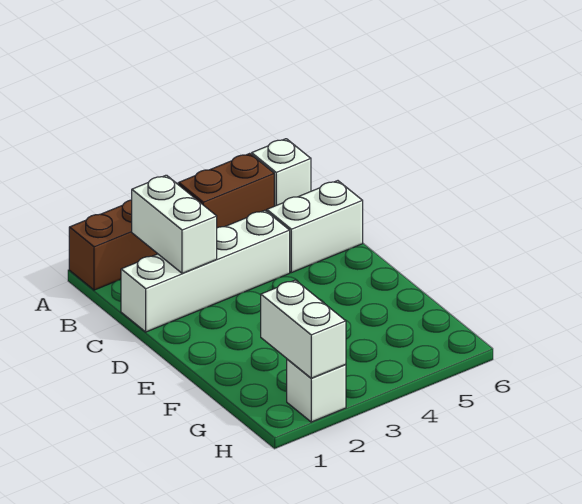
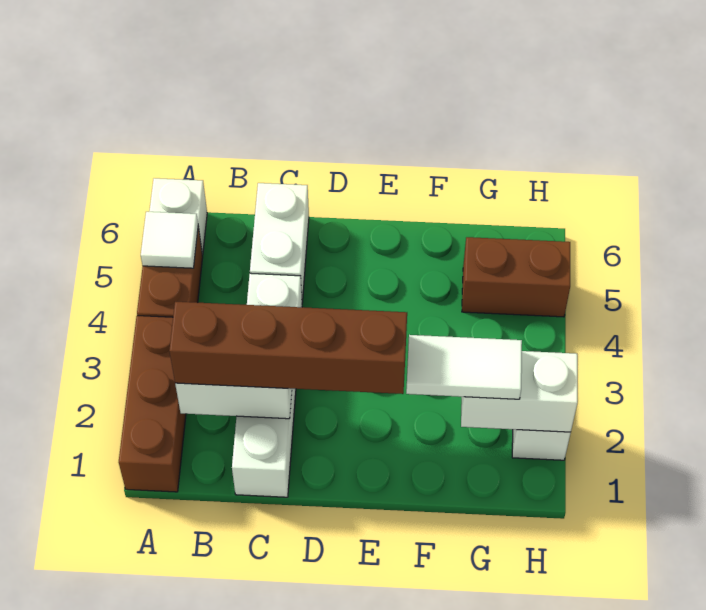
none -> white 1x1 tile [141,212,198,268]
none -> brown 1x4 brick [169,302,407,394]
none -> white 1x2 tile [406,335,522,399]
none -> brown 1x2 brick [462,237,570,317]

